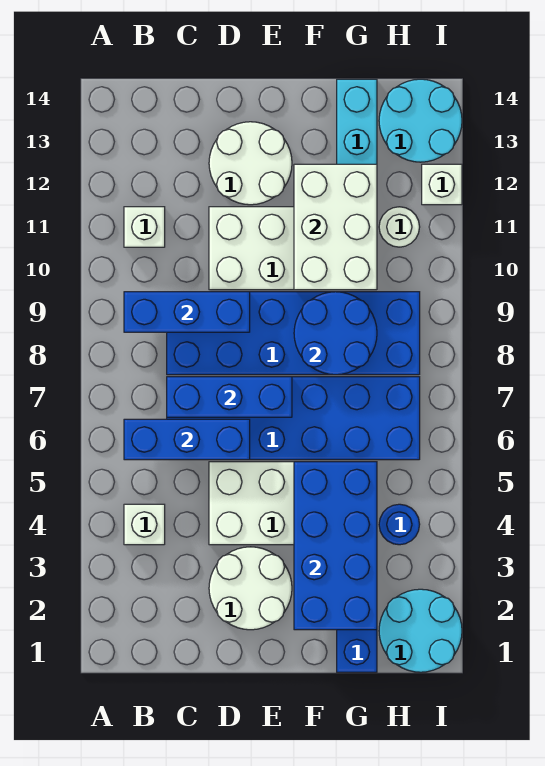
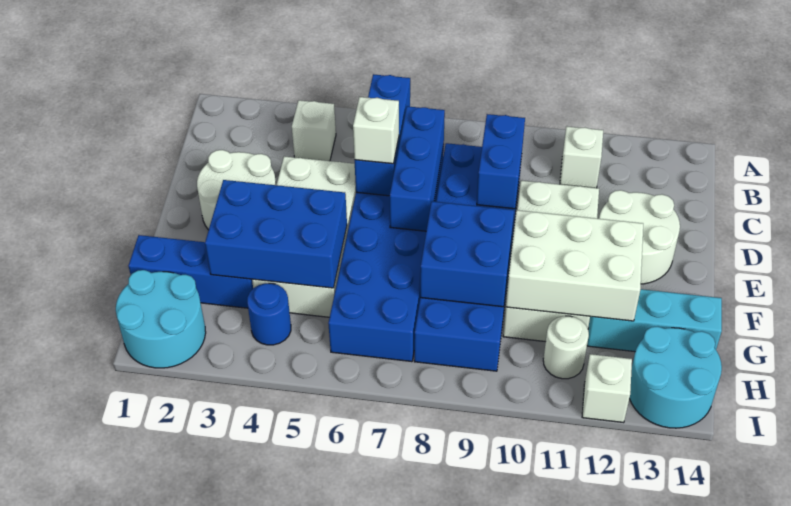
blue 1x3 brick [124,292,250,332] -> blue 1x2 brick [477,114,525,209]
none -> white 1x1 brick [353,97,399,164]
blue 2x4 brick [294,462,377,630] -> blue 2x3 brick [205,180,347,288]
blue 2x2 round brick [294,292,377,375] -> blue 2x2 brick [420,201,514,307]

